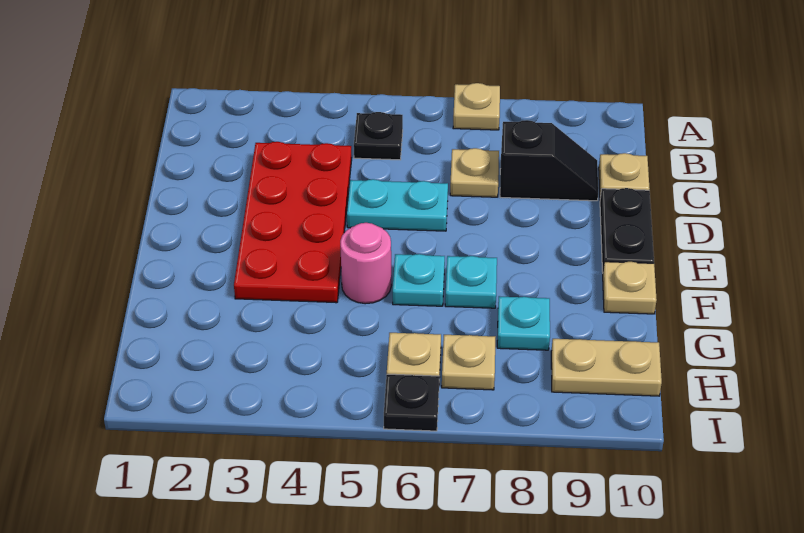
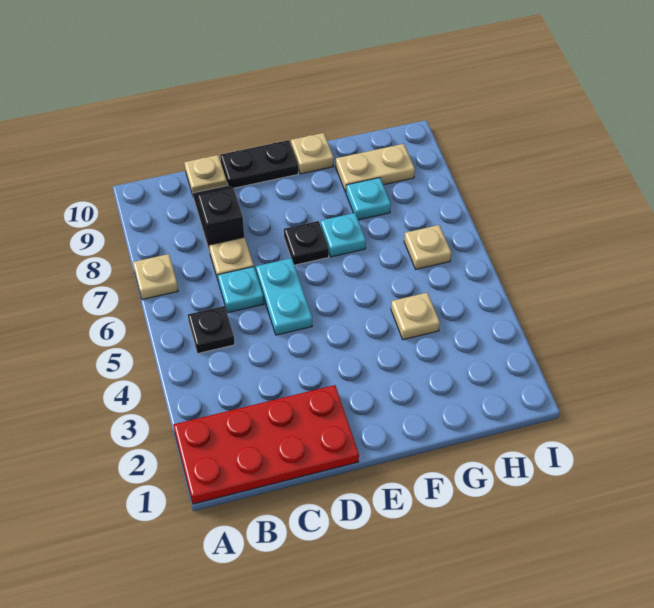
red 2x4 plate [234,142,352,303] -> red 2x4 plate moved to [173,385,359,504]
pink 1x1 round brick [340,223,391,304] -> none
cyan 1x1 plate [393,254,445,306] -> cyan 1x1 plate moved to [218,267,264,313]
tan 1x1 plate [442,335,495,390] -> tan 1x1 plate moved to [391,293,440,340]
tan 1x2 plate [551,339,662,396] -> tan 1x2 plate turned to [336,144,415,193]
black 1x1 plate [384,374,439,431] -> black 1x1 plate moved to [284,221,329,265]

